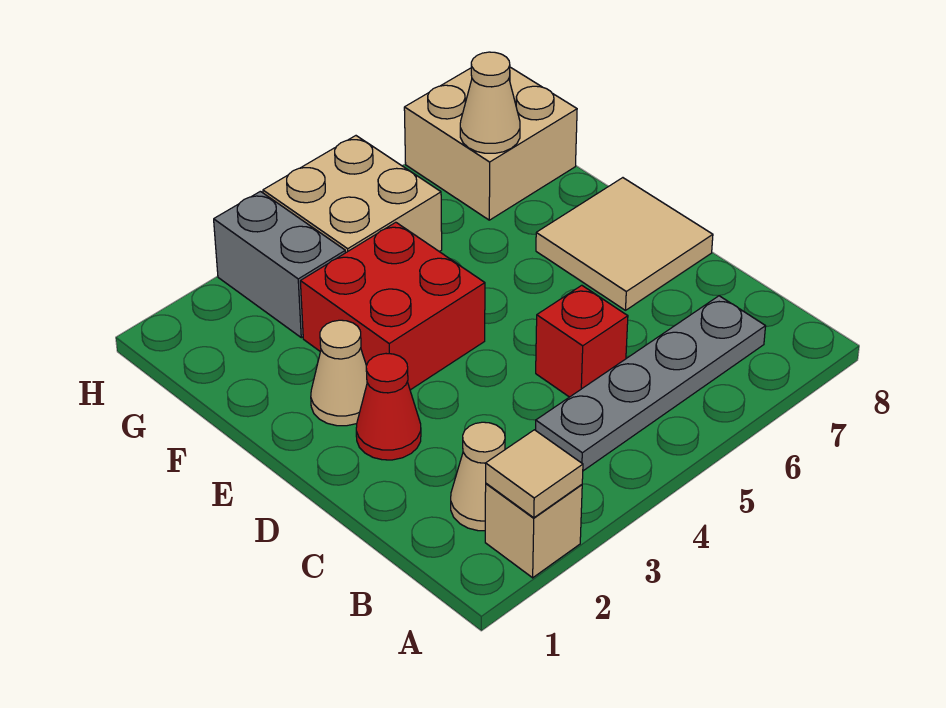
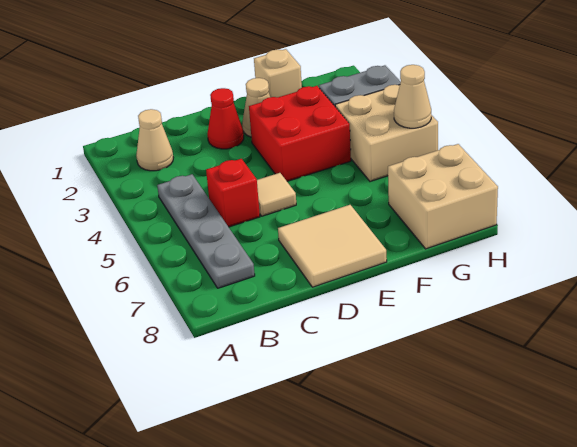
tan 1x1 brick [485,484,582,578] -> tan 1x1 brick moved to [254,49,302,97]
tan 1x1 tile [486,430,583,518] -> tan 1x1 tile moved to [257,173,296,216]
tan 1x1 cone [460,52,520,153] -> tan 1x1 cone moved to [394,65,431,128]

